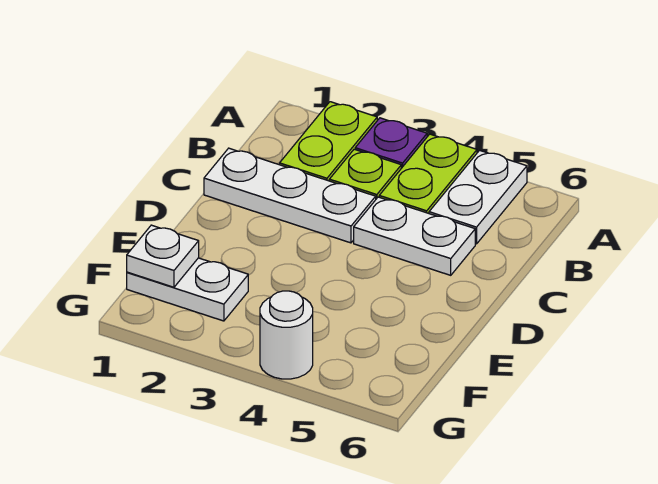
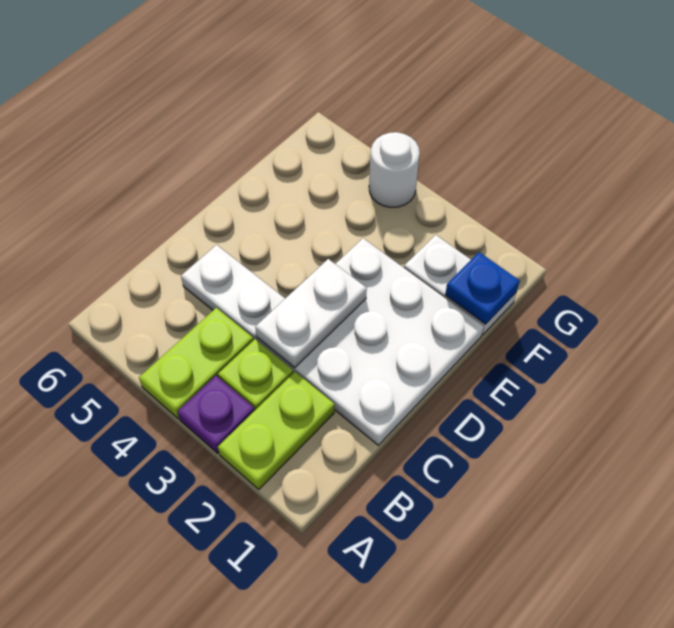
white 1x2 plate [429,150,527,244] -> white 1x2 plate moved to [255,259,367,368]
white 1x3 plate [204,148,376,243] -> white 3x3 plate [257,238,484,445]
white 1x1 plate [127,225,199,287] -> blue 1x1 plate [445,252,520,324]

